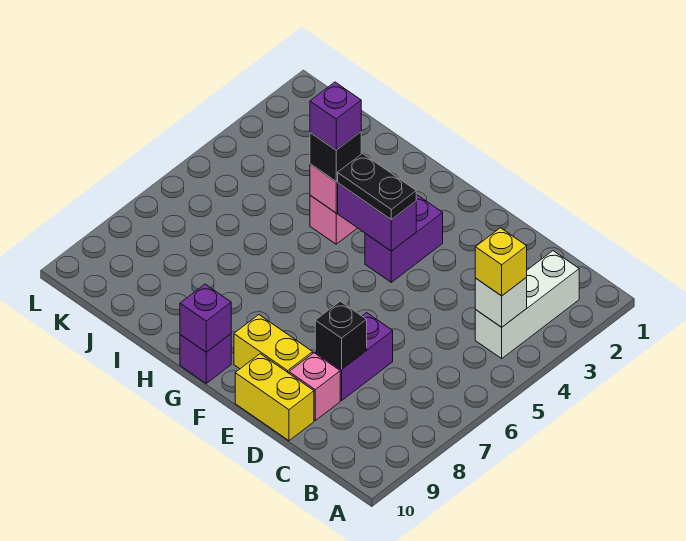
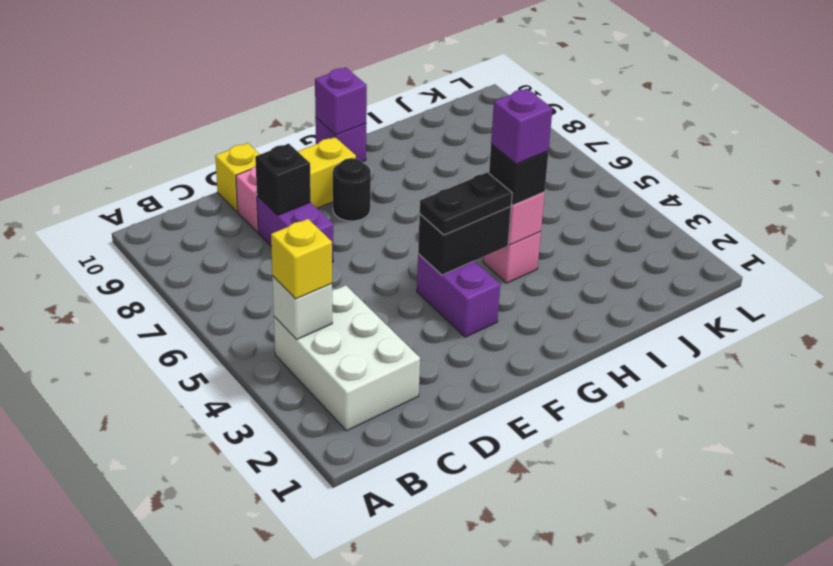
white 1x3 brick [475,251,579,358] -> white 2x3 brick [274,285,420,431]
yellow 1x2 brick [235,354,314,441] -> yellow 1x1 brick [215,143,260,211]
purple 1x2 brick [338,183,416,251] -> black 1x2 brick [418,207,511,275]
none -> black 1x1 round brick [333,158,371,221]

